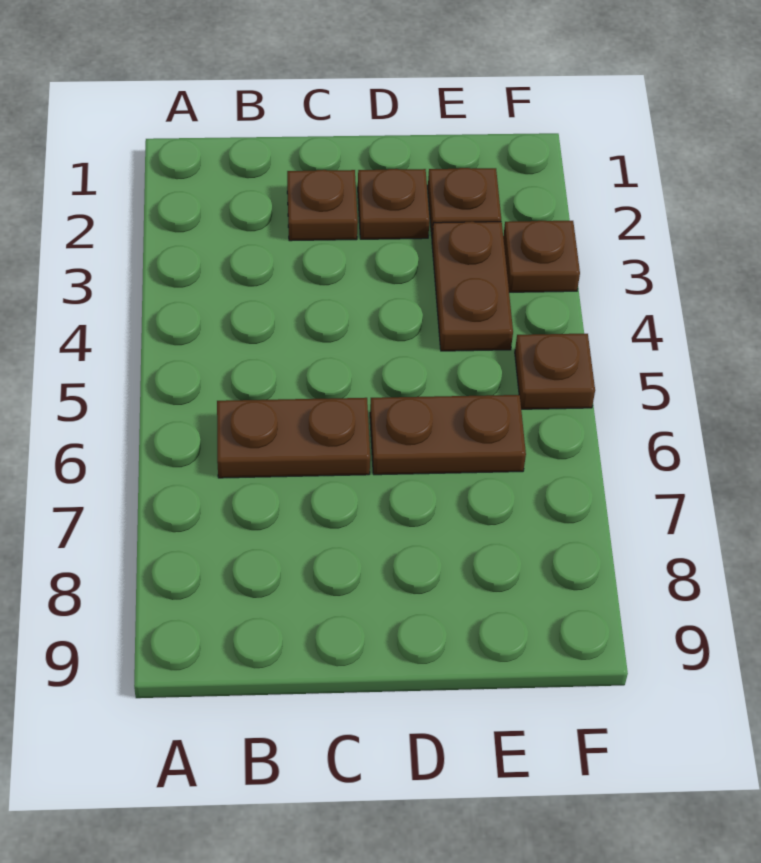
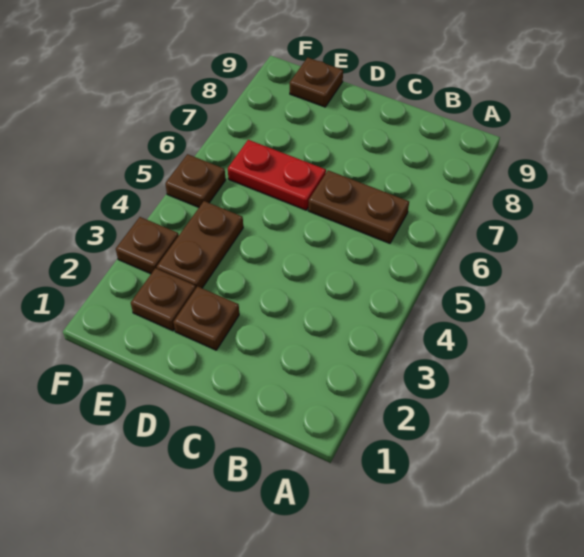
brown 1x1 plate [287,170,358,241] -> brown 1x1 plate moved to [290,58,343,107]
brown 1x2 plate [370,395,526,475] -> red 1x2 plate [228,140,326,210]

